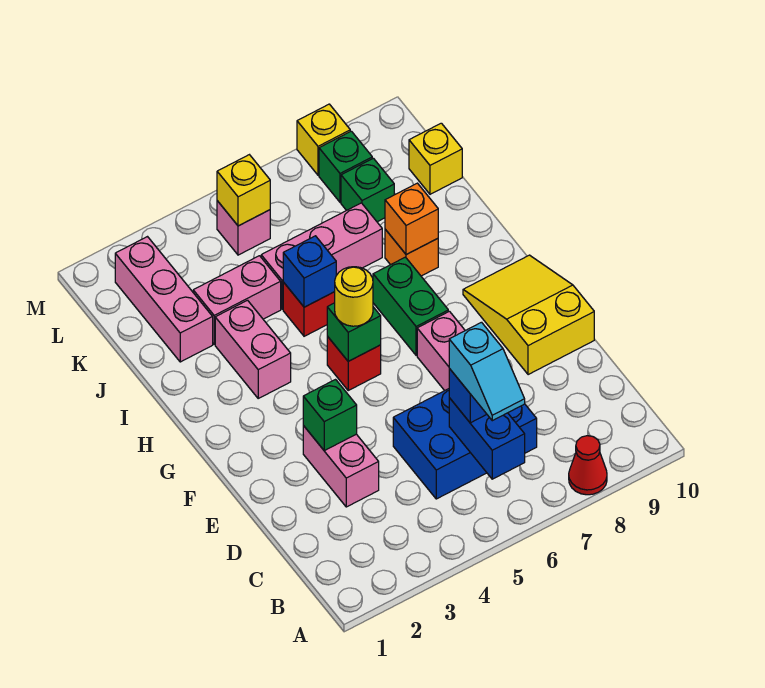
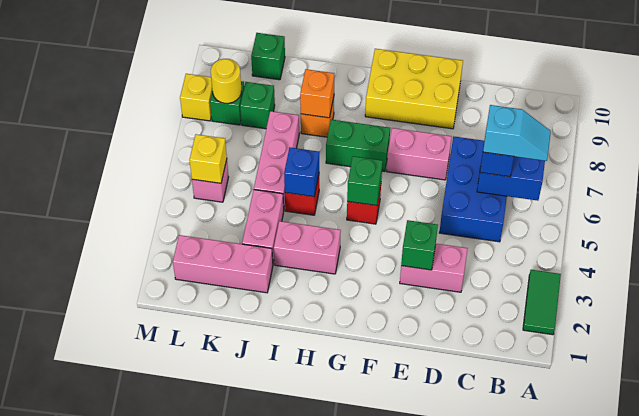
none -> green 1x2 tile [523,270,561,335]
red 1x1 cone [569,436,607,495] -> none
yellow 2x3 slope [463,255,594,375] -> yellow 2x3 brick [365,49,463,129]
yellow 1x1 round brick [335,267,373,326] -> yellow 1x1 round brick moved to [211,59,241,103]
yellow 1x1 brick [409,123,462,194] -> green 1x1 brick [251,33,285,80]

